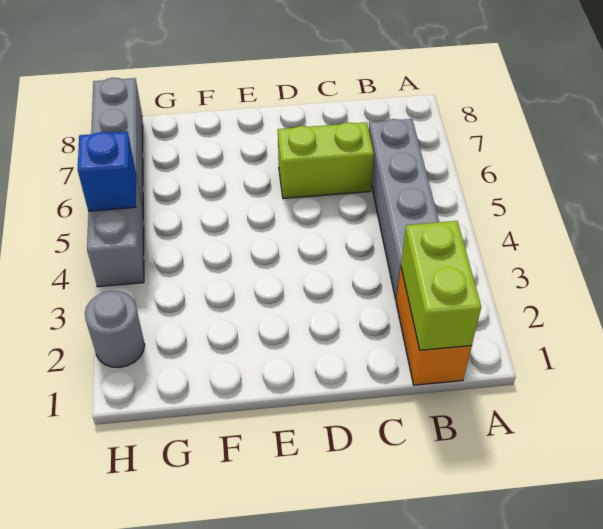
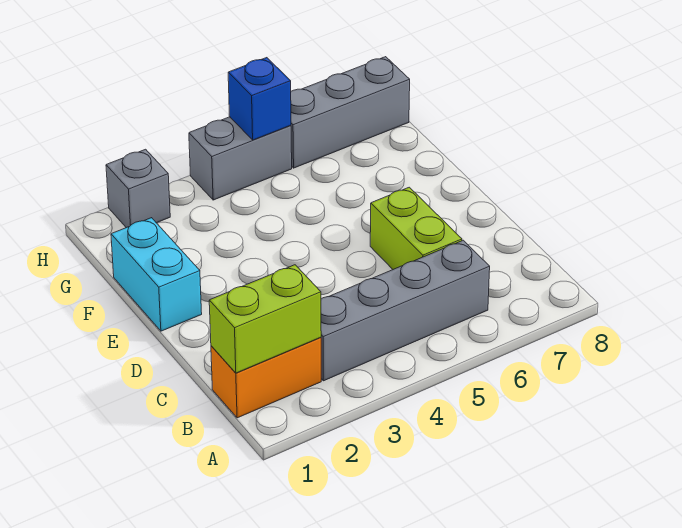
none -> cyan 1x2 brick [111,218,202,331]
grey 1x1 round brick [85,291,145,367] -> grey 1x1 brick [106,149,170,228]

